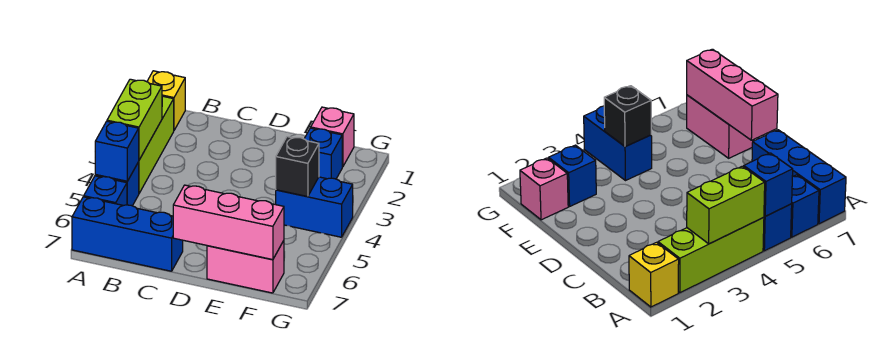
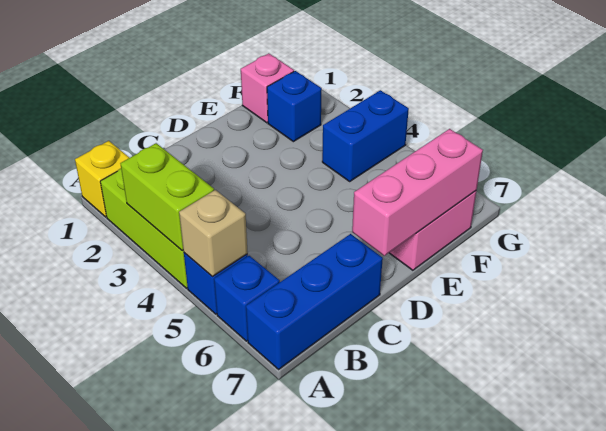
blue 1x1 brick [95,121,139,181] -> tan 1x1 brick [179,190,248,277]
black 1x1 brick [276,137,319,197] -> none

